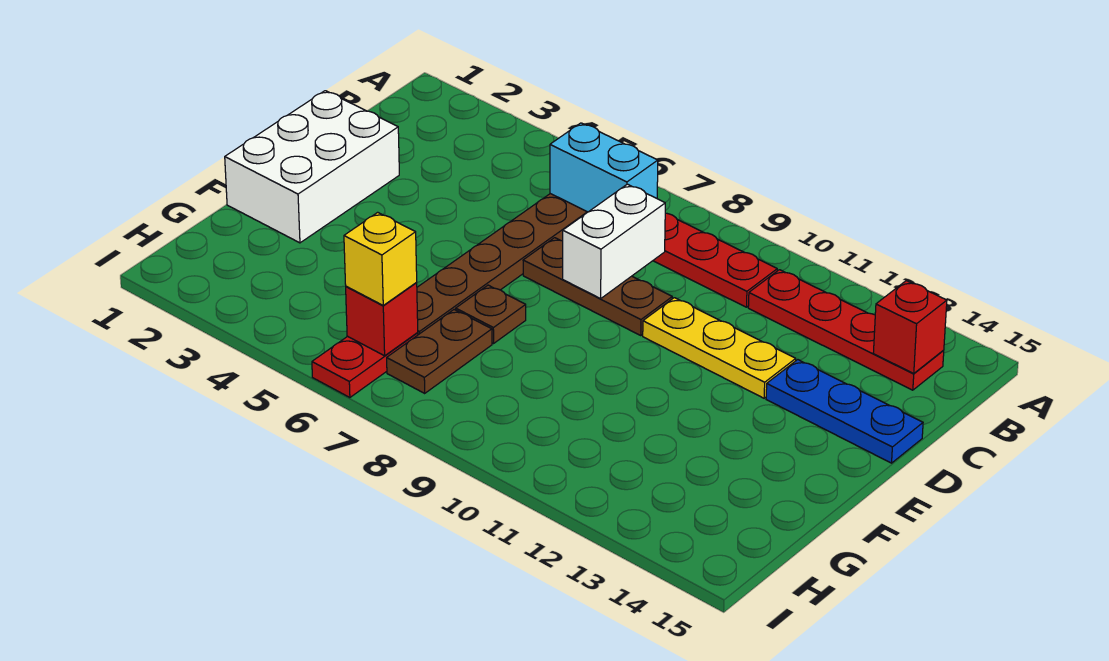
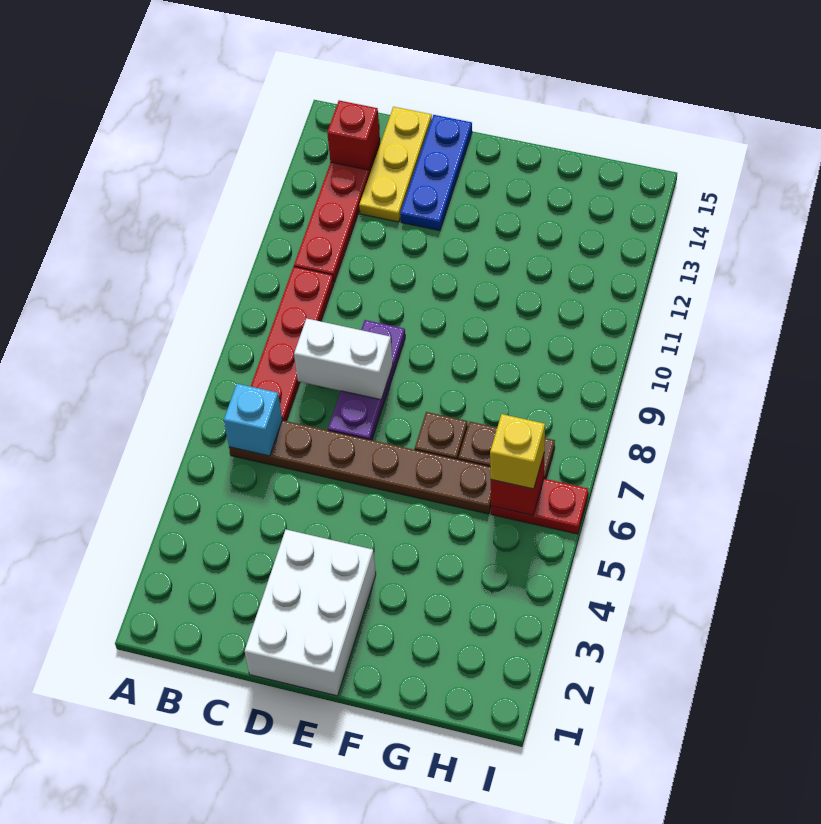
cyan 1x2 brick [550,123,658,212] -> cyan 1x1 brick [224,384,282,456]
white 2x3 brick [225,91,399,243] -> white 2x3 brick turned to [245,530,376,696]
brown 1x3 plate [523,238,672,335] -> purple 1x3 plate [328,320,405,440]
yellow 1x3 plate [643,298,796,398] -> yellow 1x3 plate moved to [359,107,432,222]

